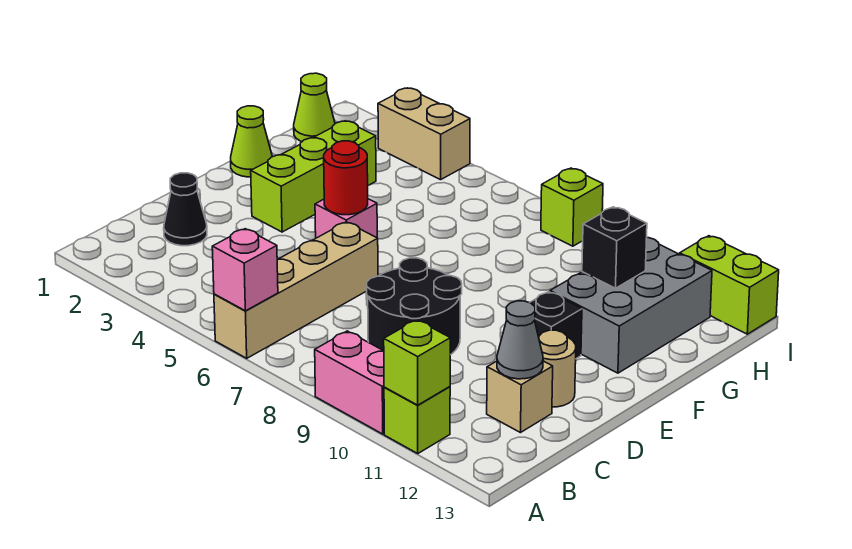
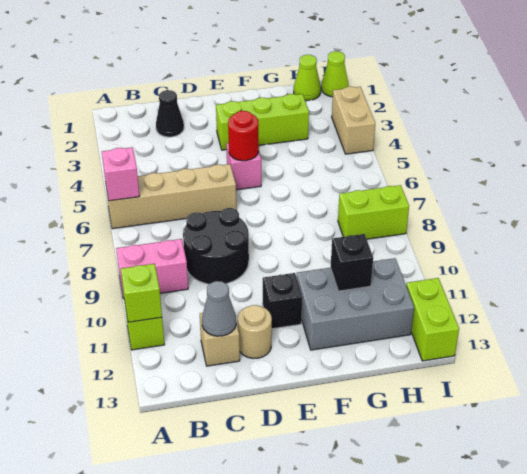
pink 1x2 brick [315,331,384,434] -> pink 1x2 brick turned to [116,239,188,299]
lime 1x1 cone [231,106,272,177] -> lime 1x1 cone moved to [321,51,349,97]
lime 1x1 brick [541,168,603,246] -> lime 1x2 brick [338,185,409,239]

